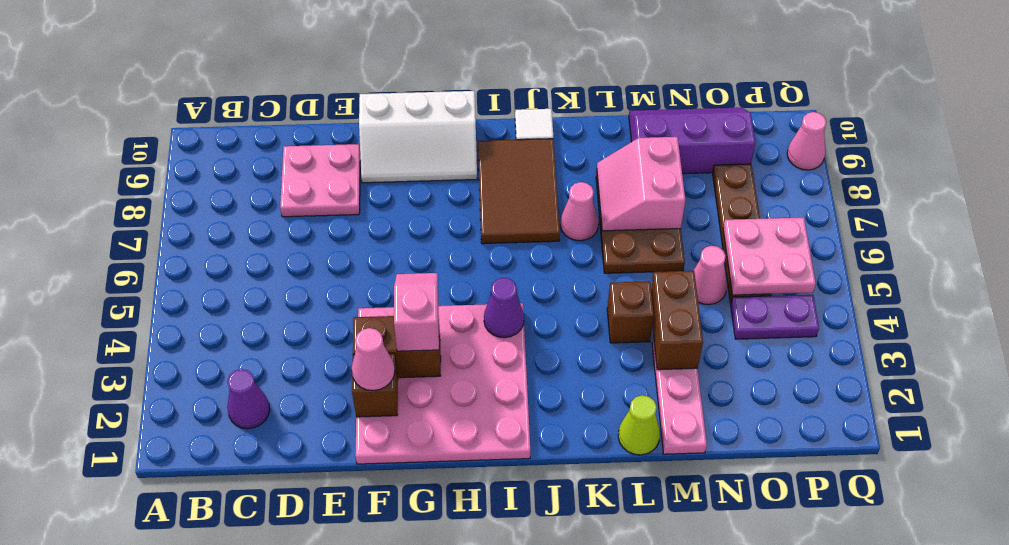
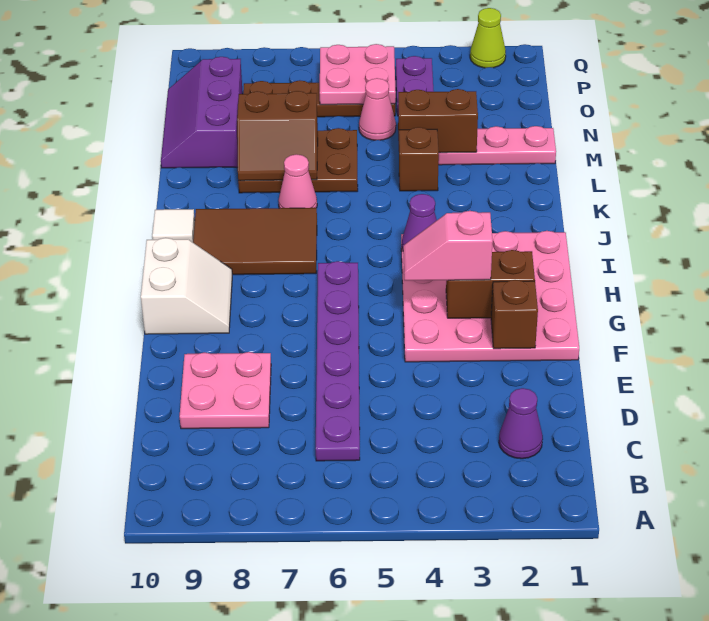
none -> purple 1x6 plate [316,261,360,461]
pink 1x1 cone [352,328,395,391] -> none
brown 1x2 brick [353,316,441,378] -> brown 1x2 brick turned to [446,250,535,318]
white 2x3 slope [359,91,477,183] -> white 2x2 slope [141,238,232,334]
lime 1x1 cone [618,395,660,455] -> lime 1x1 cone moved to [470,8,506,68]
pink 2x2 slope [597,137,685,231] -> brown 2x2 slope [237,91,318,181]
pink 1x1 cone [787,112,826,170] -> none

